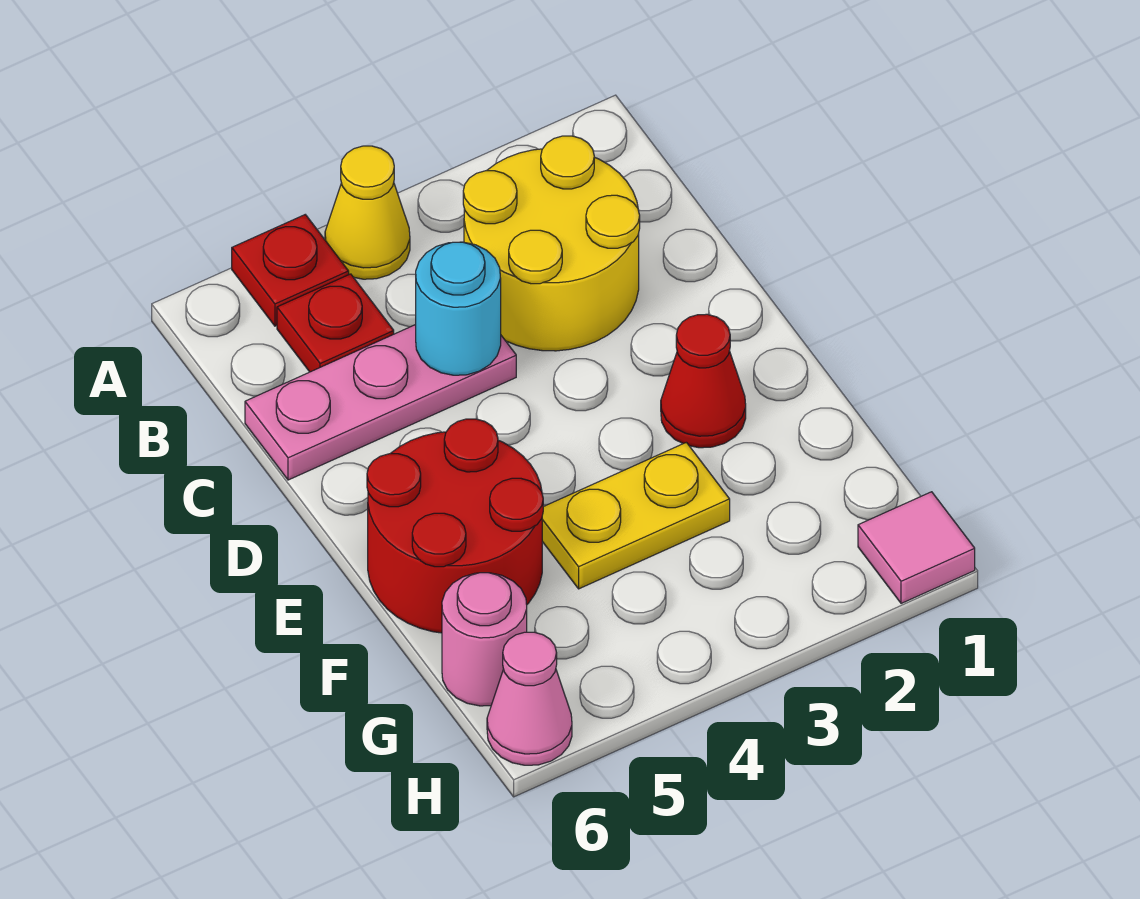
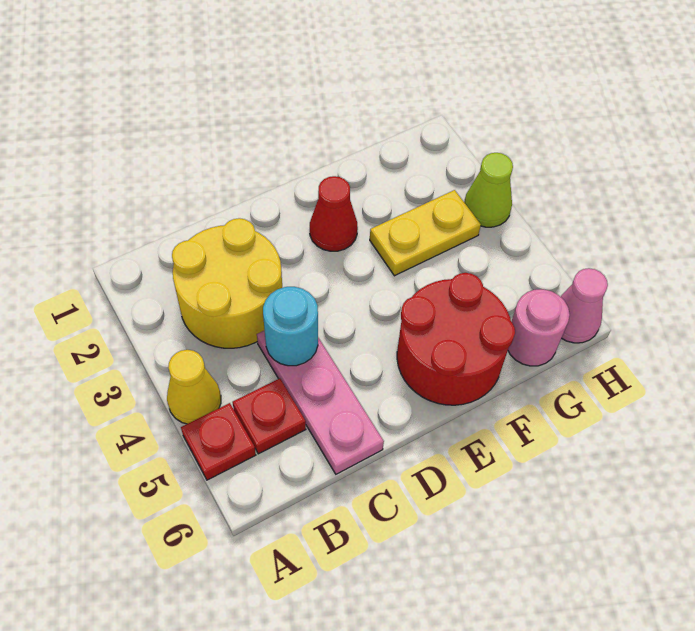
yellow 1x2 plate [542,442,730,589] -> yellow 1x2 plate turned to [370,190,481,276]
pink 1x1 tile [858,492,975,603] -> none
none -> lime 1x1 cone [464,153,513,227]

